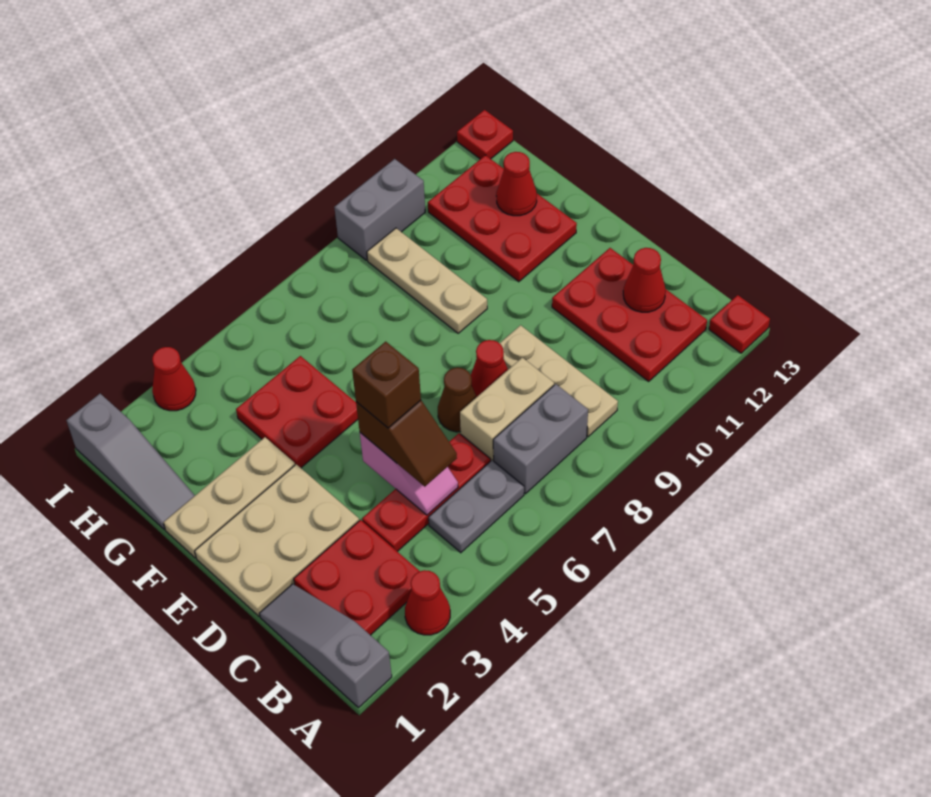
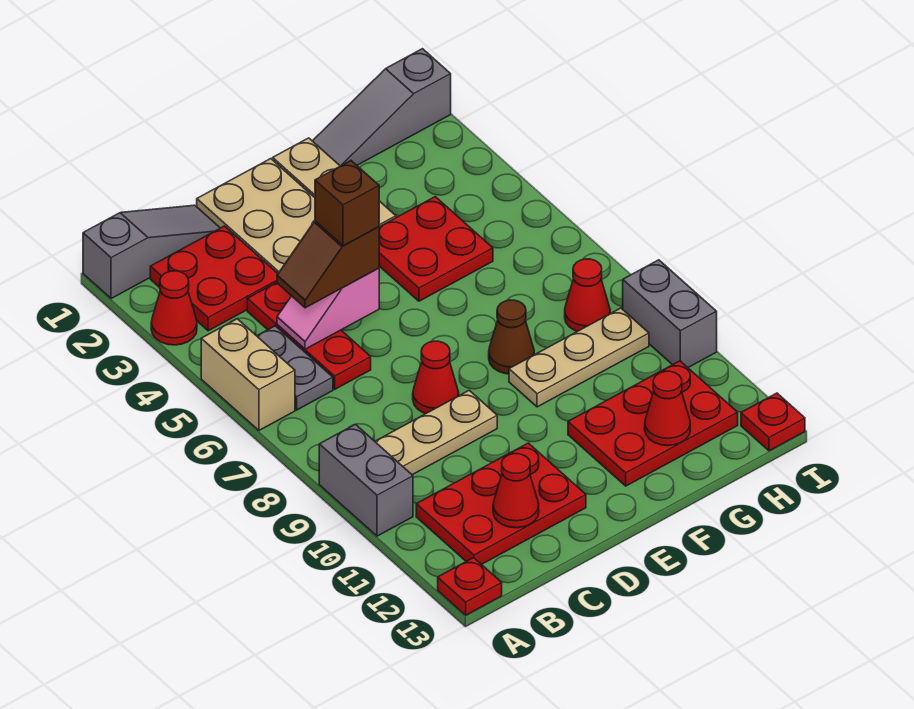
grey 1x2 brick [493,384,588,494] -> grey 1x2 brick moved to [319,424,413,536]
tan 1x2 brick [460,358,554,461] -> tan 1x2 brick moved to [201,319,295,430]
brown 1x1 cone [438,368,476,432] -> brown 1x1 cone moved to [489,300,534,374]
red 1x1 cone [152,347,196,411] -> red 1x1 cone moved to [565,259,610,331]

